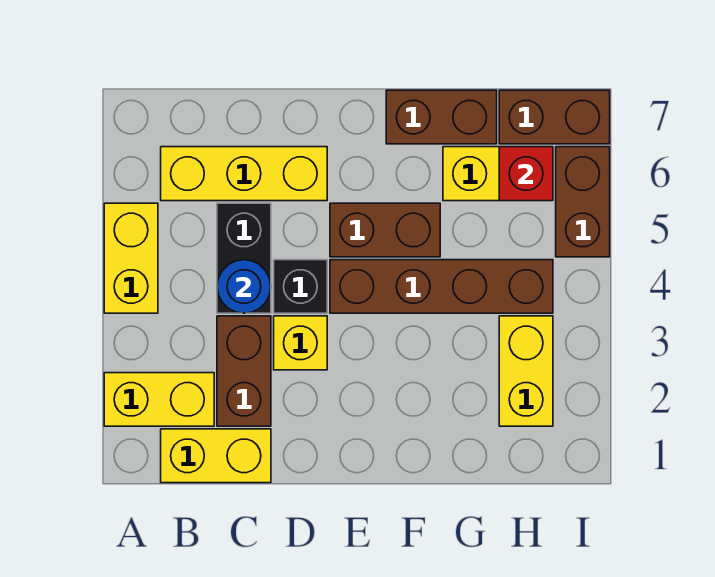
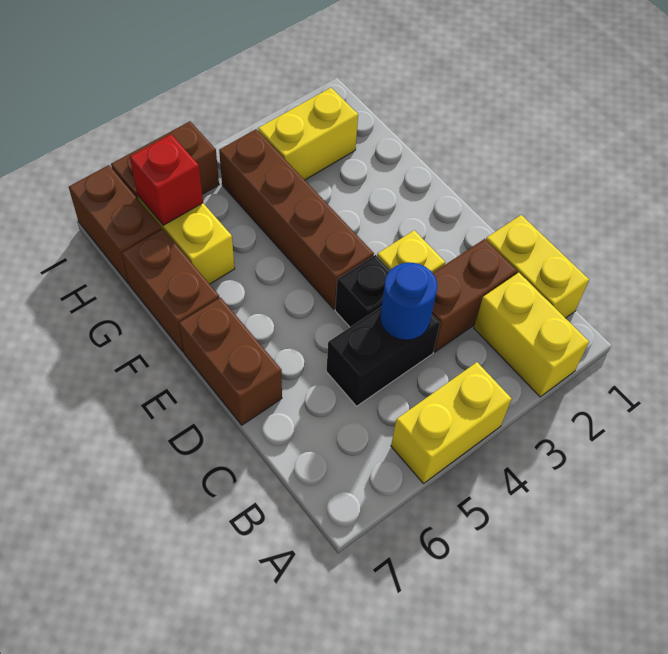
yellow 1x3 brick [161,147,327,201] -> none
brown 1x2 brick [330,203,440,257] -> brown 1x2 brick moved to [179,298,282,425]

